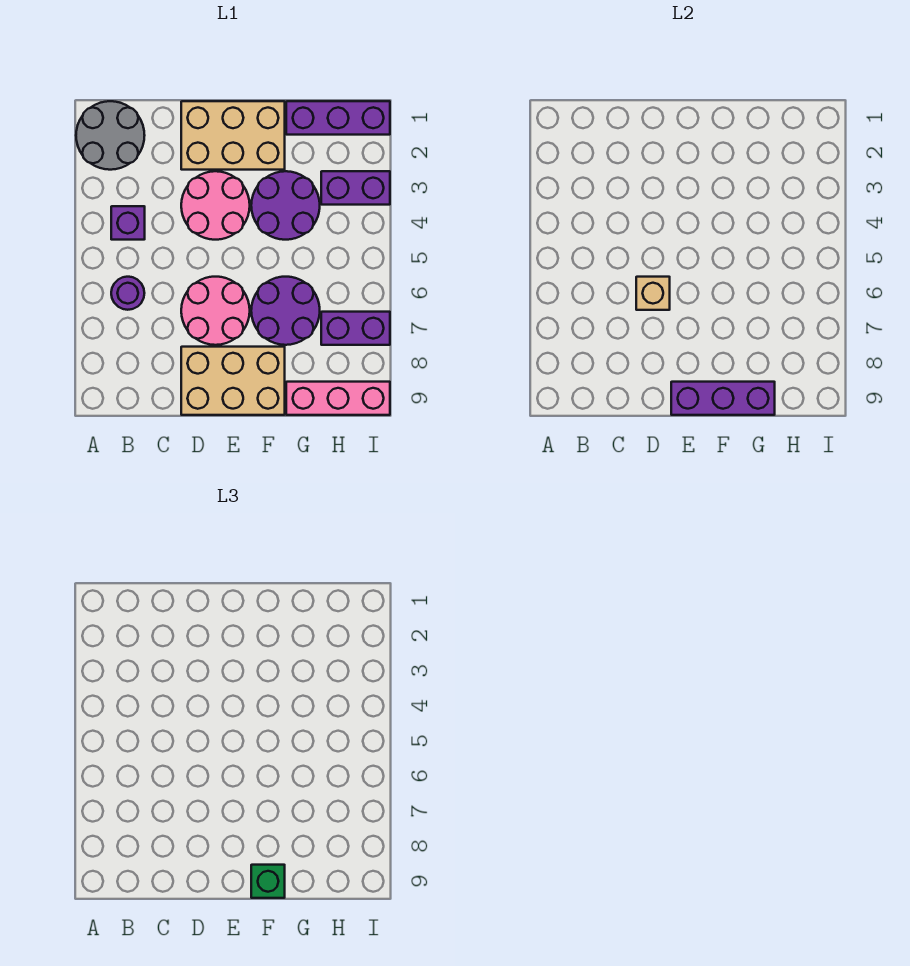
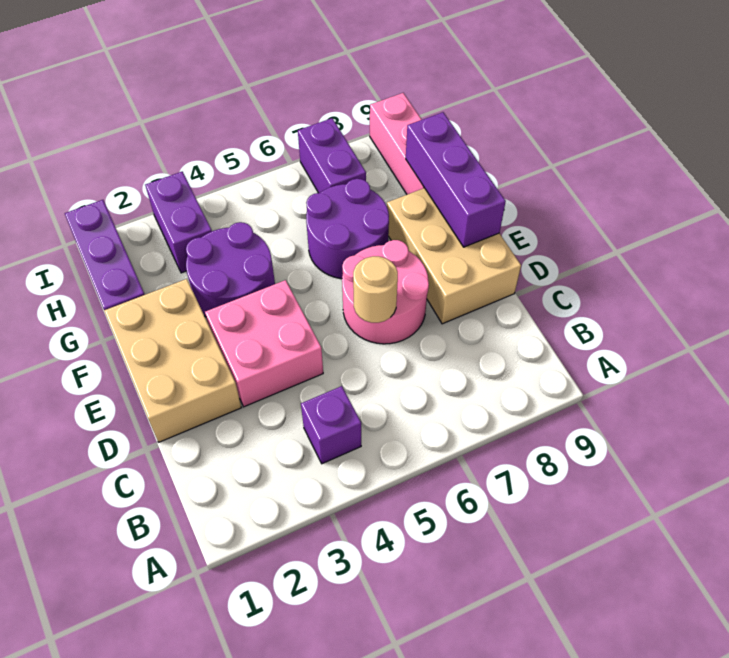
grey 2x2 round brick [76,101,145,170] -> none
purple 1x1 round brick [111,277,144,310] -> none
pink 2x2 round brick [181,171,250,240] -> pink 2x2 brick [205,280,323,407]
tan 1x1 brick [636,277,670,310] -> tan 1x1 round brick [353,256,398,323]
green 1x1 brick [251,865,285,898] -> none

